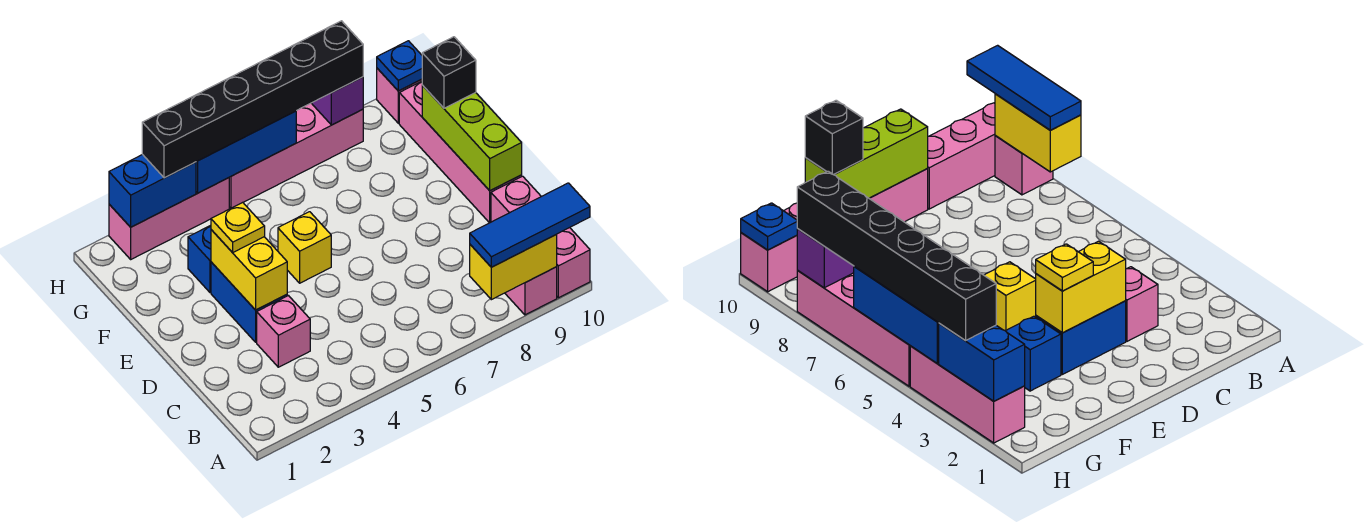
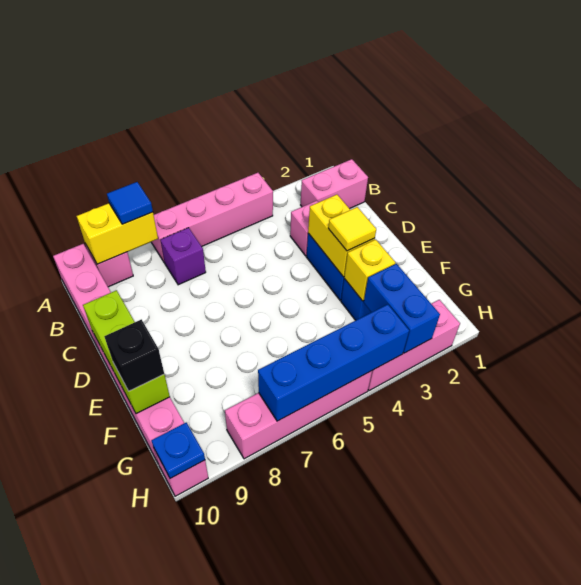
none -> pink 1x4 brick [151,173,273,263]
blue 1x3 tile [470,183,590,267] -> blue 1x1 tile [107,182,153,224]
none -> pink 1x2 brick [301,159,368,209]
yellow 1x1 plate [211,202,265,253] -> yellow 1x1 tile [328,207,376,251]
yellow 1x1 brick [278,212,331,283] -> yellow 1x1 brick moved to [344,240,395,301]
blue 1x2 brick [109,154,196,227] -> blue 1x2 brick turned to [364,264,440,353]
black 1x6 brick [142,21,363,178] -> none
blue 1x3 brick [196,111,296,193] -> blue 1x4 brick [258,304,409,421]
purple 1x1 brick [312,77,363,125] -> purple 1x1 brick moved to [160,228,206,285]

